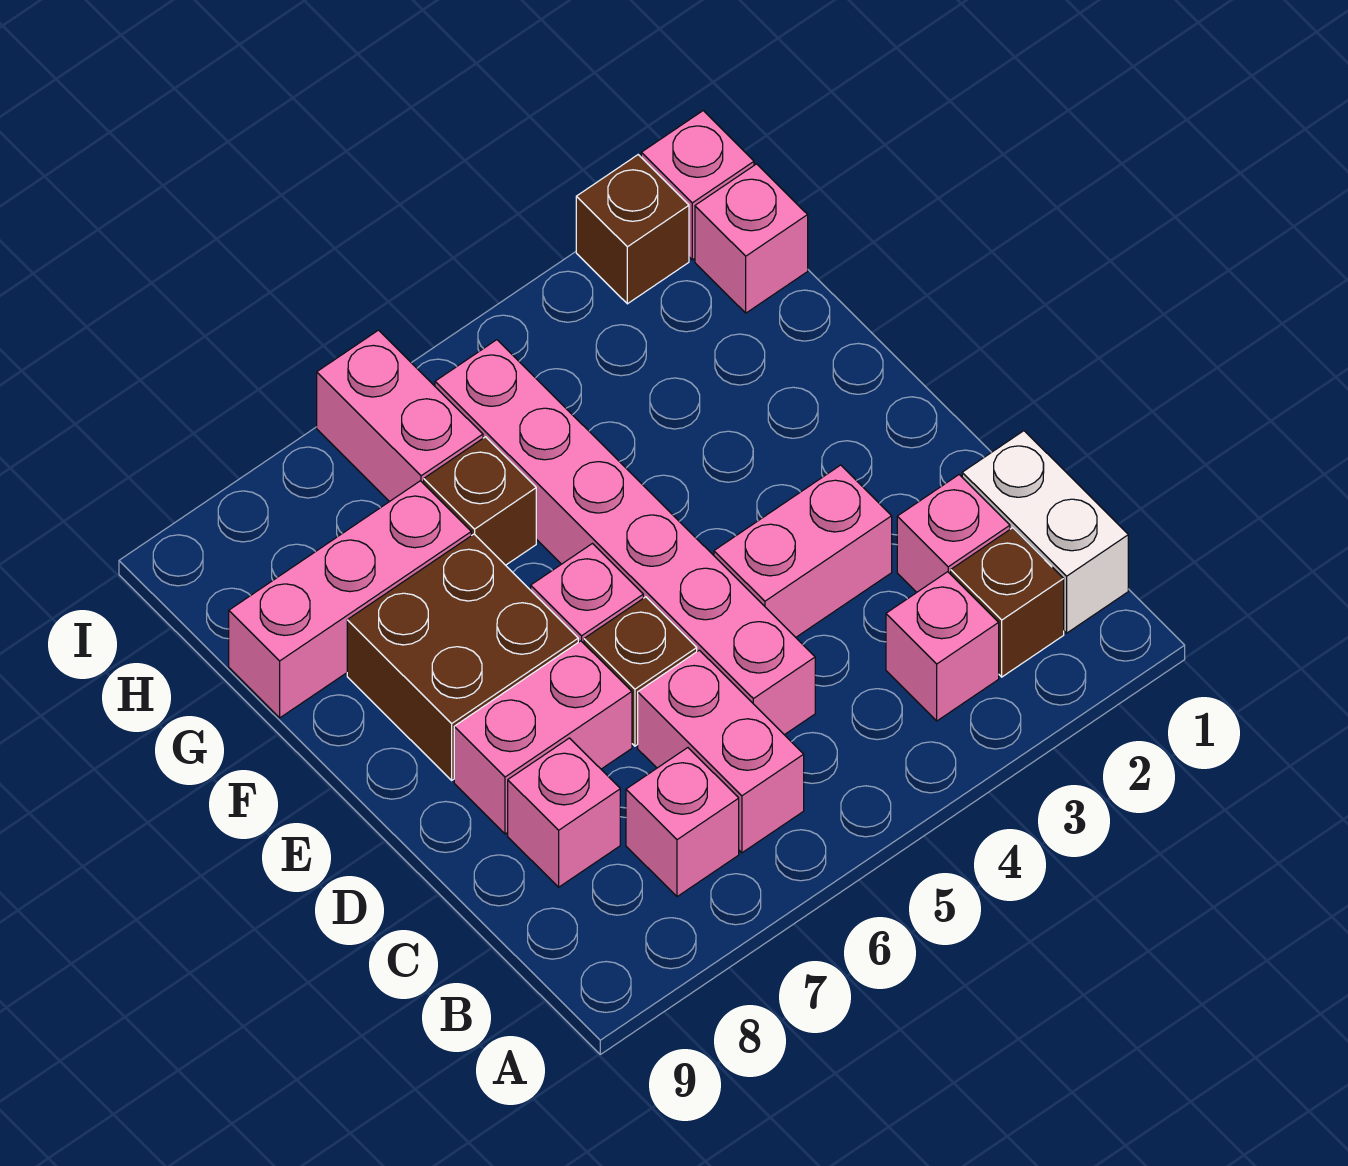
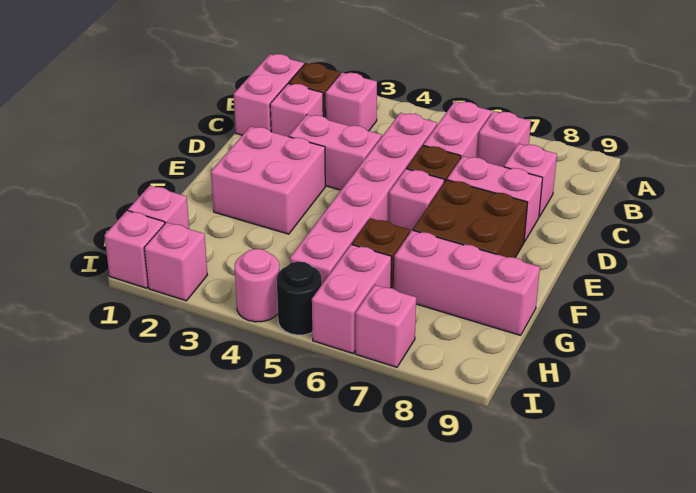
white 1x2 brick [962,431,1128,633] -> pink 1x2 brick [234,54,304,135]
none -> pink 2x2 brick [211,126,325,234]
brown 1x1 brick [576,155,689,304] -> pink 1x1 brick [144,222,207,301]
none -> pink 1x1 round brick [235,249,279,322]
none -> black 1x1 round brick [277,261,322,335]
none -> pink 1x1 brick [355,285,416,367]

